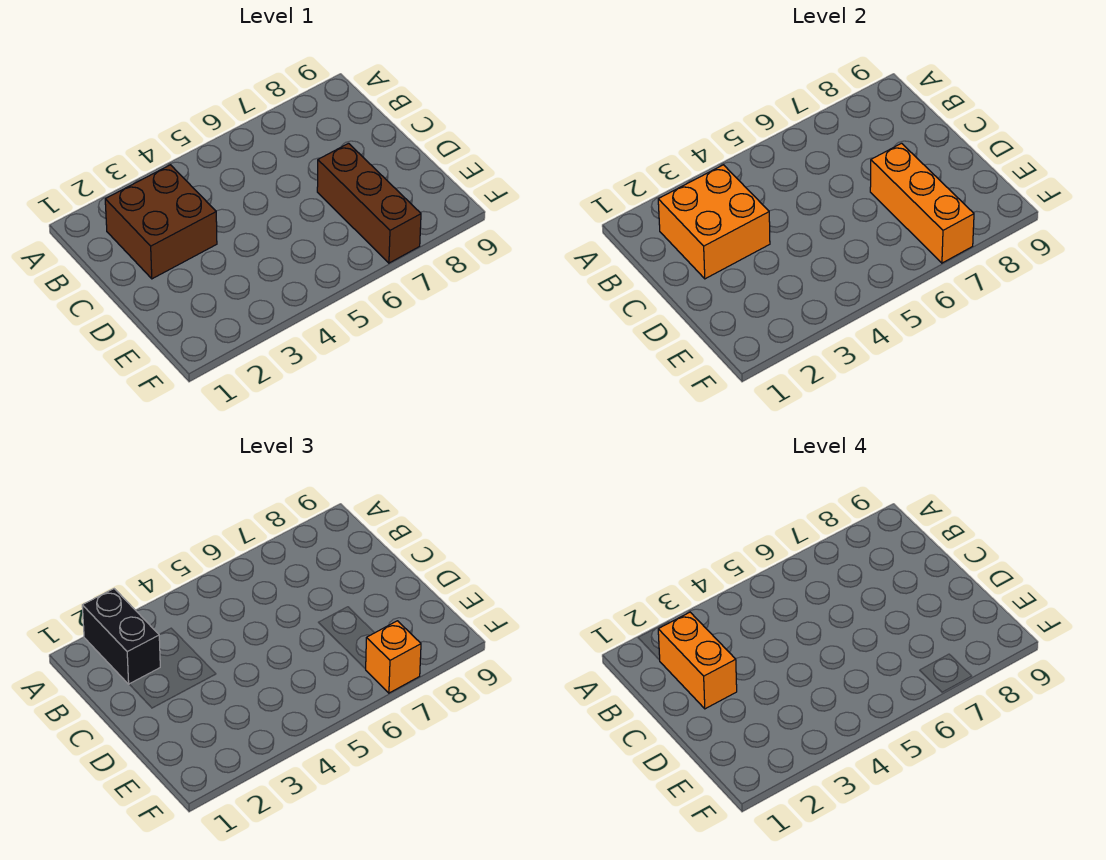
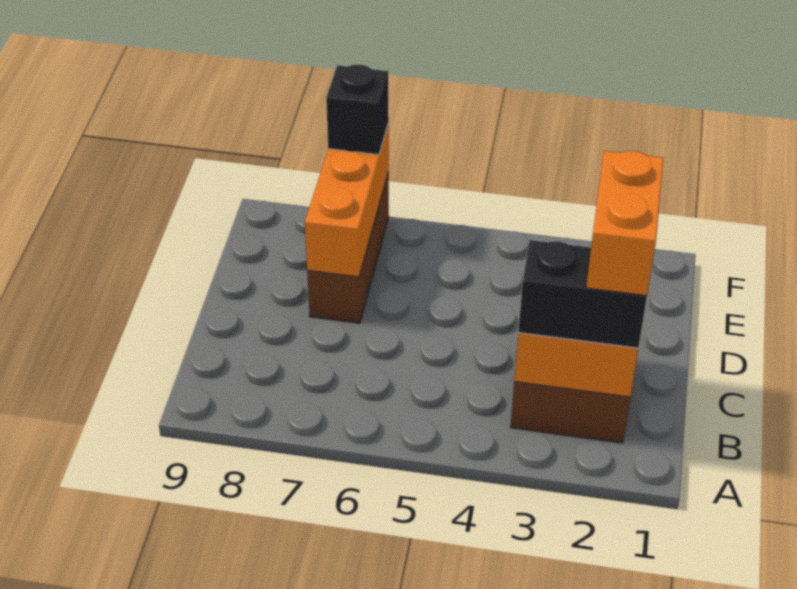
black 1x2 brick [82,589,160,684] -> black 1x2 brick turned to [518,240,647,348]
orange 1x1 brick [366,621,421,693] -> black 1x1 brick [326,65,389,155]

